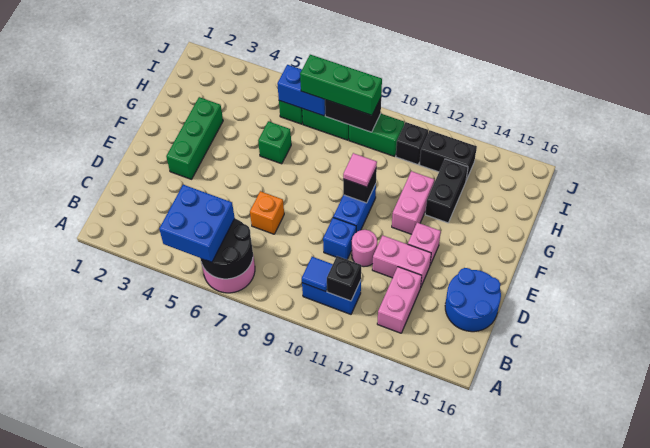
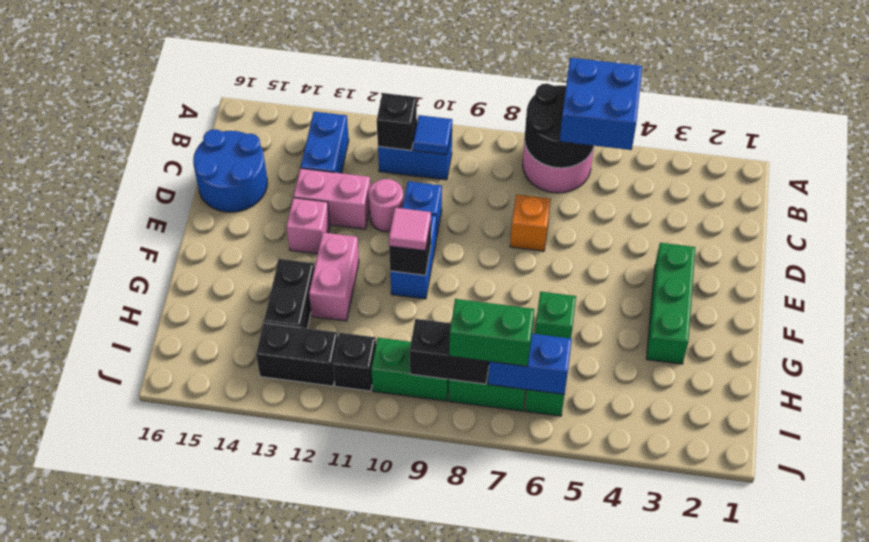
pink 1x2 brick [377,267,422,333] -> blue 1x2 brick [301,112,349,173]
green 1x3 brick [300,55,382,115] -> green 1x2 brick [449,299,534,366]

